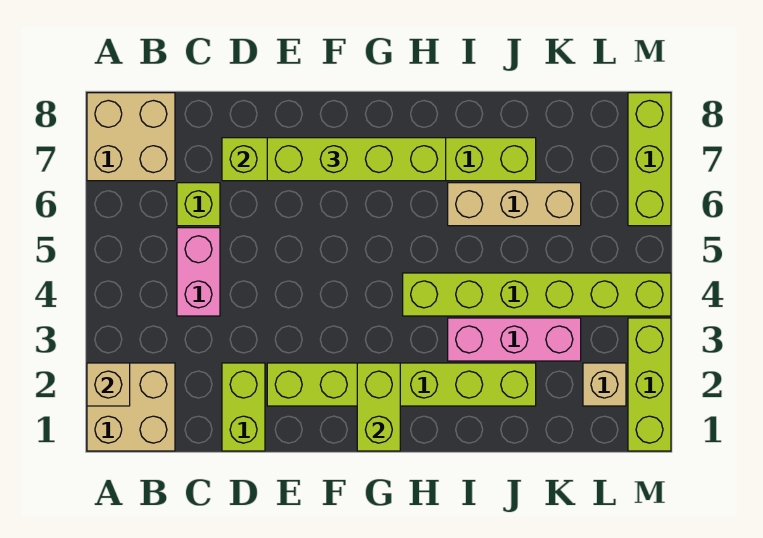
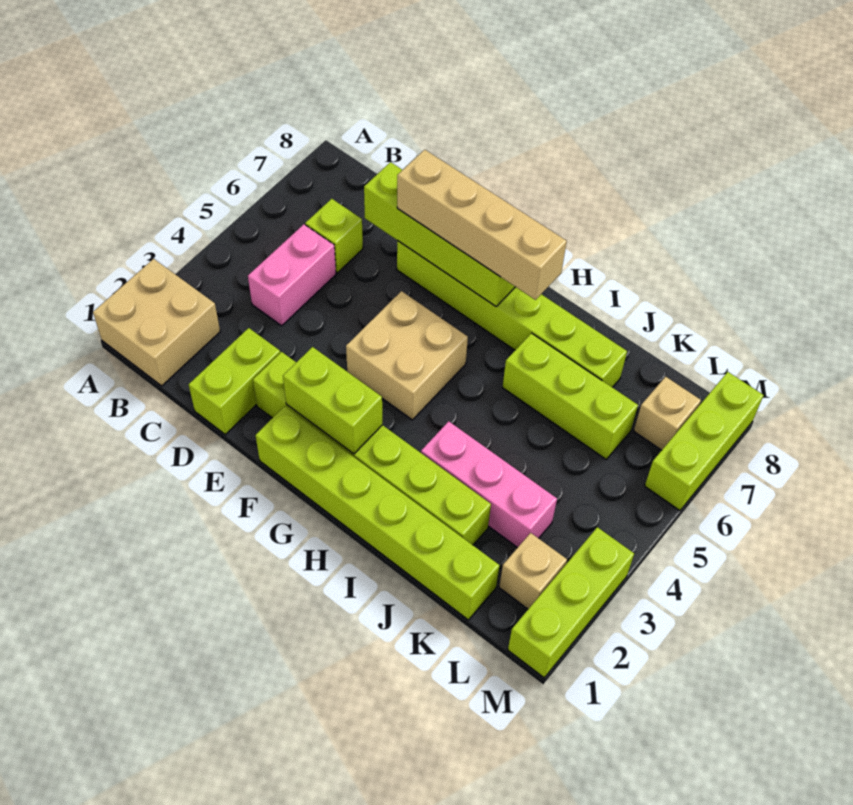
tan 1x1 brick [87,363,130,406] -> tan 1x1 brick moved to [634,377,701,450]
tan 2x2 brick [87,93,175,181] -> tan 2x2 brick moved to [346,291,468,420]
lime 1x4 brick [267,138,446,181] -> tan 1x4 brick [397,150,567,300]
lime 1x2 brick [357,363,400,451] -> lime 1x2 brick turned to [283,347,382,454]
lime 1x6 brick [403,273,671,316] -> lime 1x6 brick moved to [255,406,500,620]
tan 1x3 brick [448,183,581,226] -> lime 1x3 brick [503,333,638,459]

